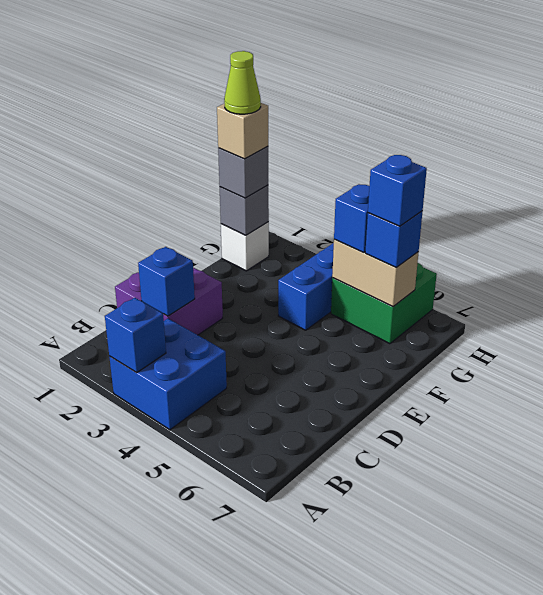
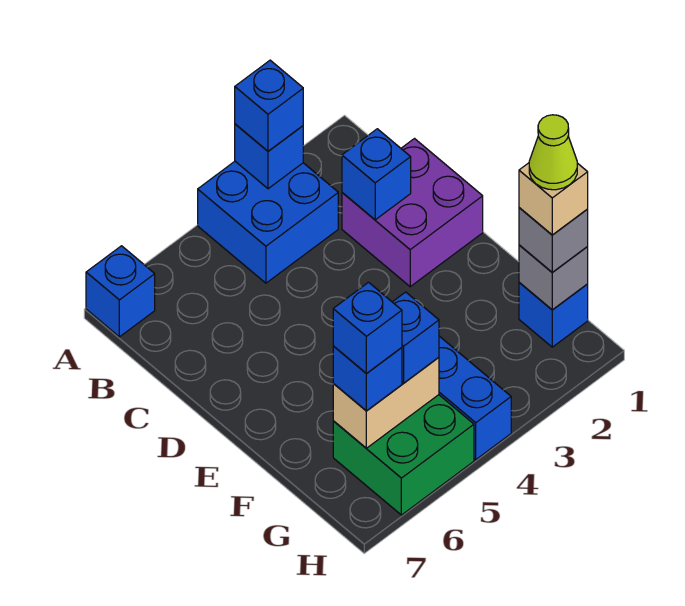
none -> blue 1x1 brick [235,60,303,151]
none -> blue 1x1 brick [86,246,155,337]
white 1x1 brick [221,222,269,271] -> blue 1x1 brick [519,282,588,347]

